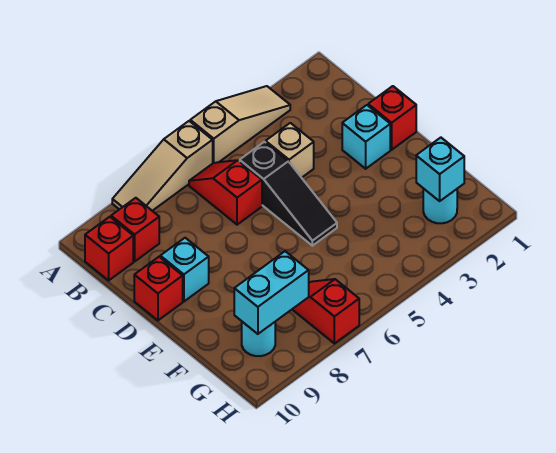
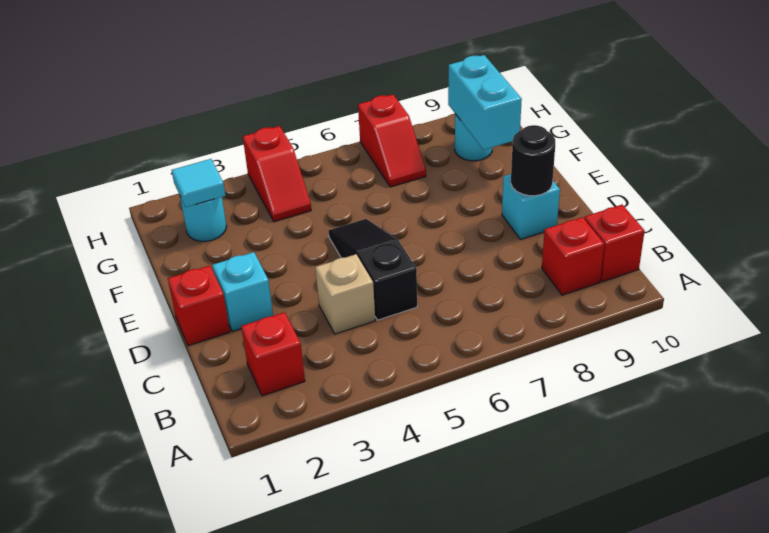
tan 1x3 slope [190,86,290,163] -> none
tan 1x3 slope [112,121,213,211] -> none
red 1x2 slope [189,160,262,225] -> red 1x2 slope moved to [243,126,311,222]
none -> black 1x1 round brick [511,125,555,196]
red 1x1 brick [134,257,183,320] -> red 1x1 brick moved to [241,312,305,396]
cyan 1x1 brick [416,138,464,201] -> cyan 1x1 tile [172,159,226,207]
cyan 1x2 brick [234,251,309,334] -> cyan 1x2 brick turned to [448,55,522,150]

